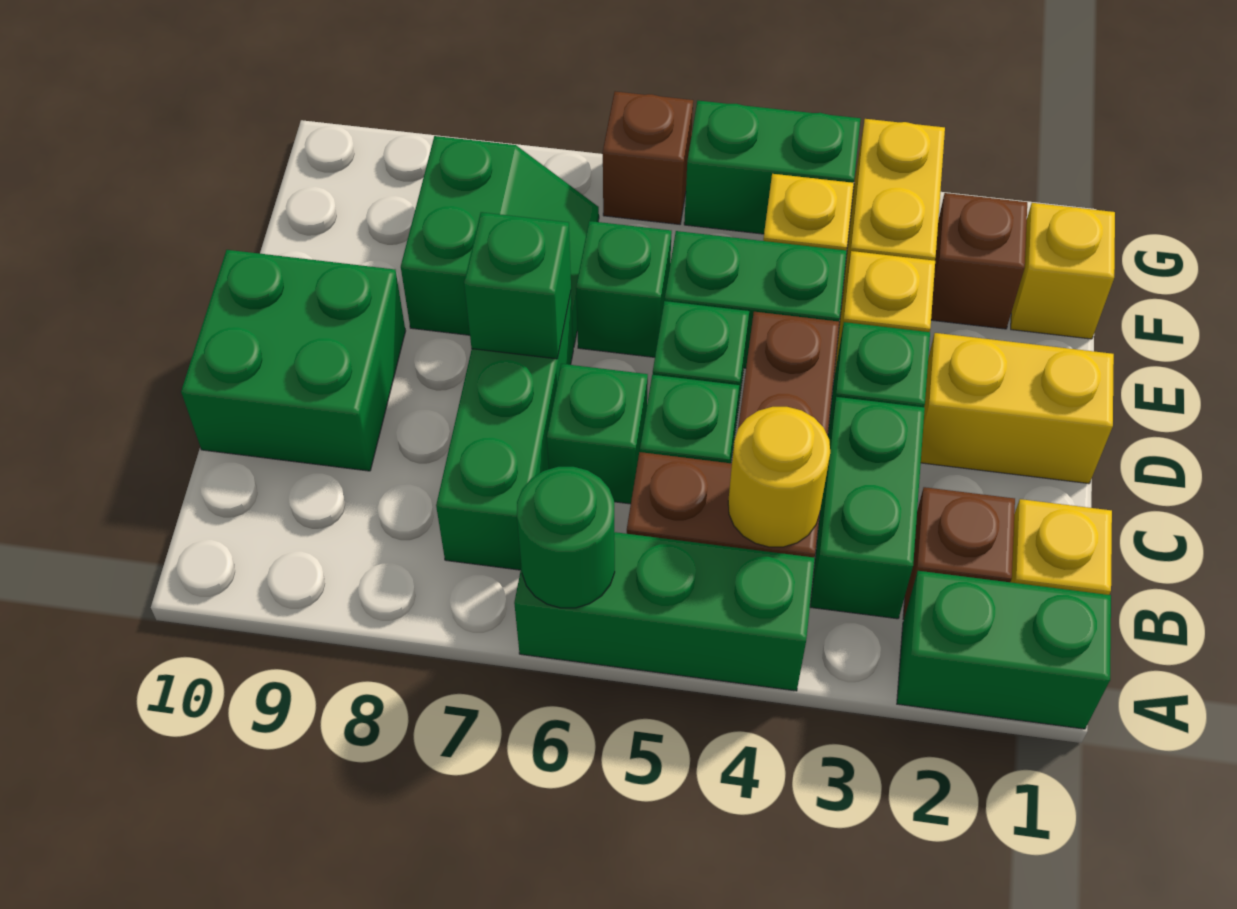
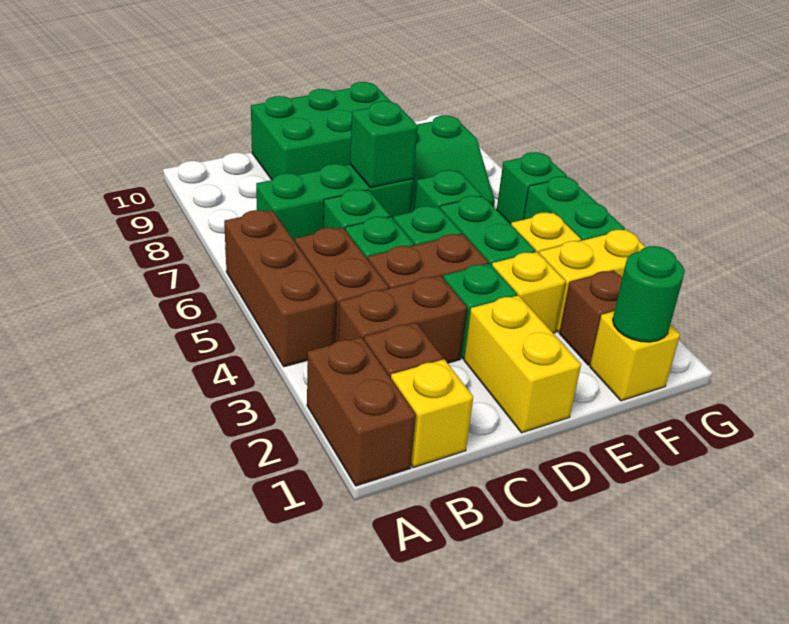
green 1x2 brick [897,571,1111,729] -> brown 1x2 brick [307,337,416,486]
green 1x3 brick [514,532,815,691] -> brown 1x3 brick [224,210,336,367]
green 1x1 round brick [517,467,615,608] -> green 1x1 round brick moved to [613,246,685,342]
green 1x2 brick [810,397,925,619] -> brown 1x2 brick [338,276,467,363]
yellow 1x1 round brick [728,407,830,547] -> none
green 2x2 brick [181,250,405,471] -> green 2x3 brick [251,82,391,180]
brown 1x1 brick [603,91,693,224] -> green 1x1 brick [497,152,567,224]

